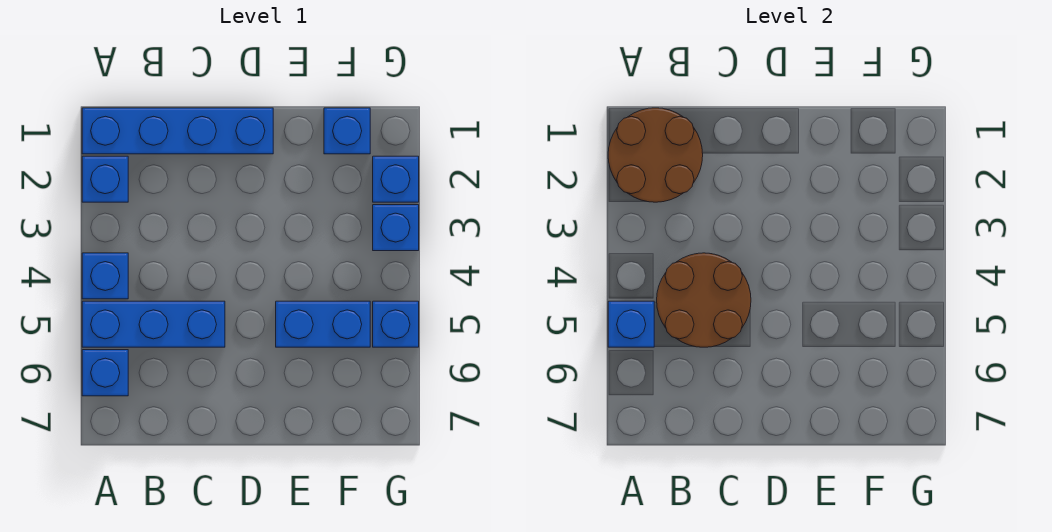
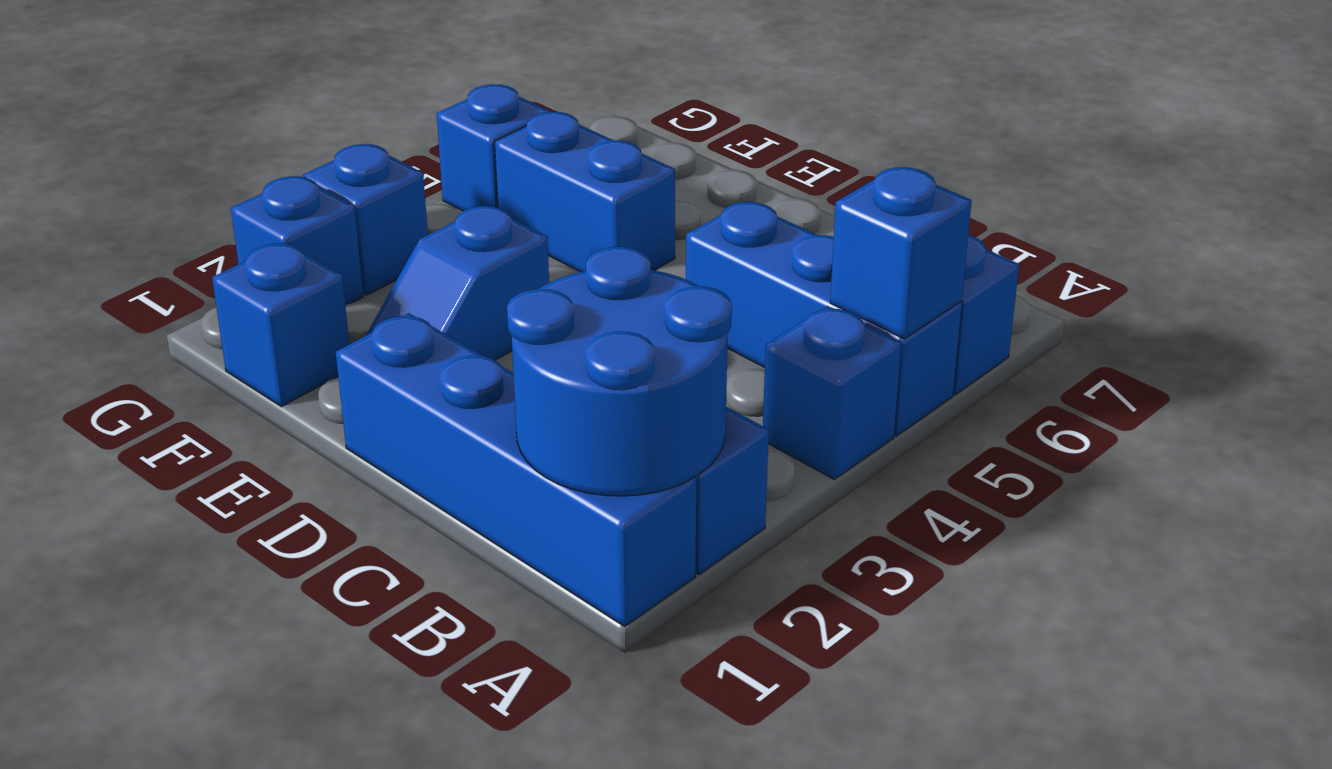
brown 2x2 round brick [608,108,703,202] -> blue 2x2 round brick [507,247,732,496]
brown 2x2 round brick [657,253,751,347] -> none
none -> blue 1x2 slope [366,206,549,360]

